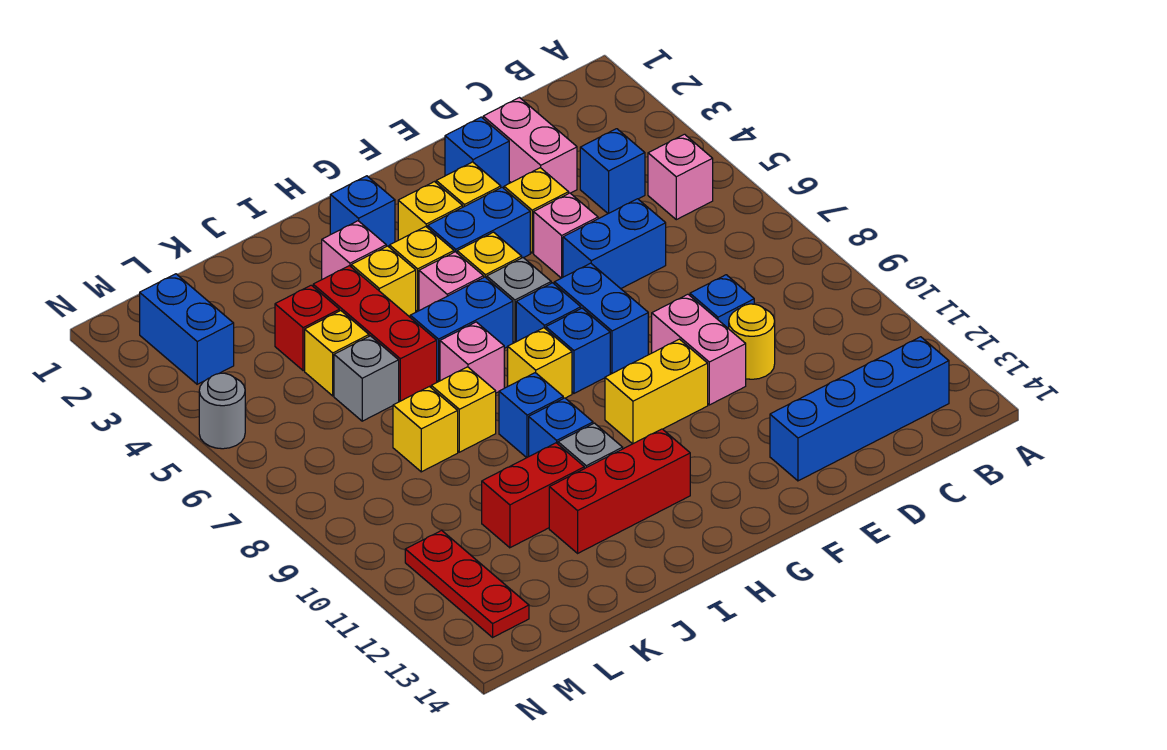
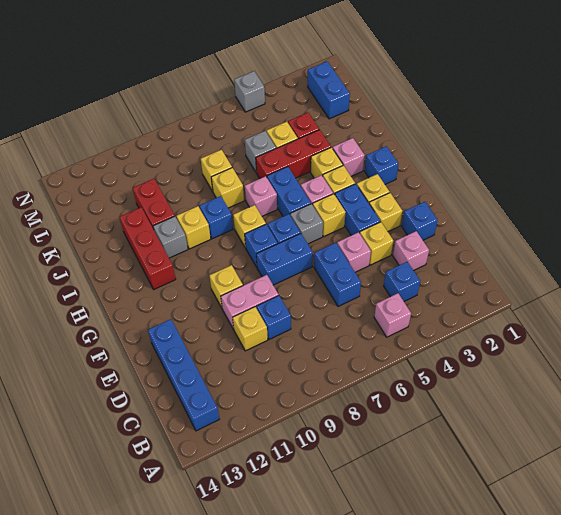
pink 1x2 brick [483,98,577,193] -> pink 1x1 brick [393,231,429,270]
yellow 1x1 round brick [729,304,775,379] -> yellow 1x1 brick [233,307,268,351]
yellow 1x2 brick [605,339,708,444] -> yellow 1x1 brick [209,265,243,308]
blue 1x1 brick [529,398,593,456] -> yellow 1x1 brick [176,206,211,249]
blue 1x2 brick [140,274,234,384] -> blue 1x2 brick turned to [308,61,350,119]
red 1x3 plate [405,530,529,637] -> none
grey 1x1 round brick [199,373,245,449] -> grey 1x1 brick [234,71,265,112]

